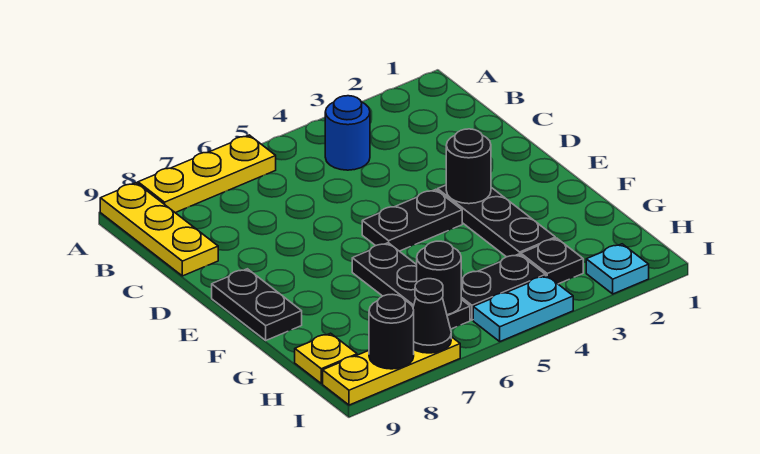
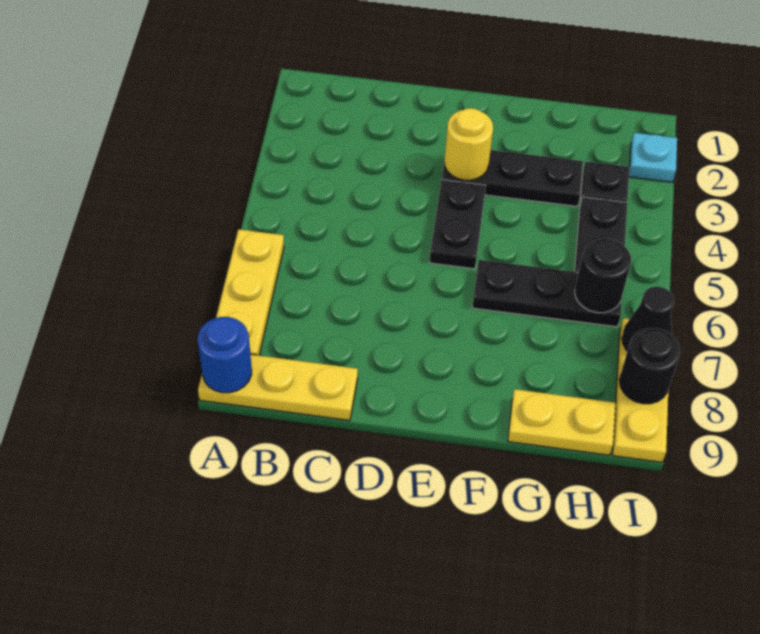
blue 1x1 round brick [325,96,370,170] -> blue 1x1 round brick moved to [198,317,252,393]
black 1x1 round brick [446,129,491,204] -> yellow 1x1 round brick [444,108,493,180]
black 1x2 plate [212,269,302,340] -> none
yellow 1x1 plate [295,333,357,384] -> yellow 1x2 plate [508,389,615,455]
cyan 1x2 plate [473,276,573,341] -> none

